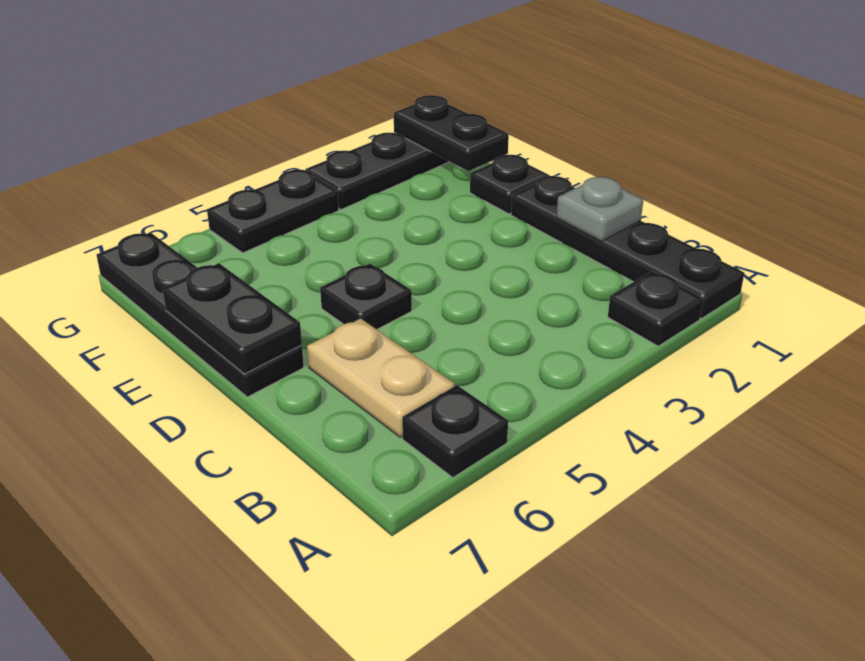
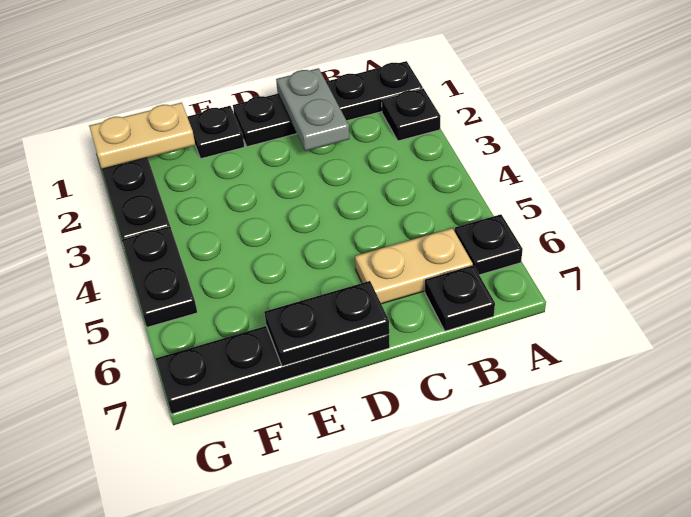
grey 1x1 plate [556,177,643,241] -> grey 1x2 plate [276,68,350,151]
black 1x1 plate [320,264,412,329] -> black 1x1 plate moved to [425,265,495,331]
black 1x2 plate [394,95,509,171] -> tan 1x2 plate [89,103,195,169]

